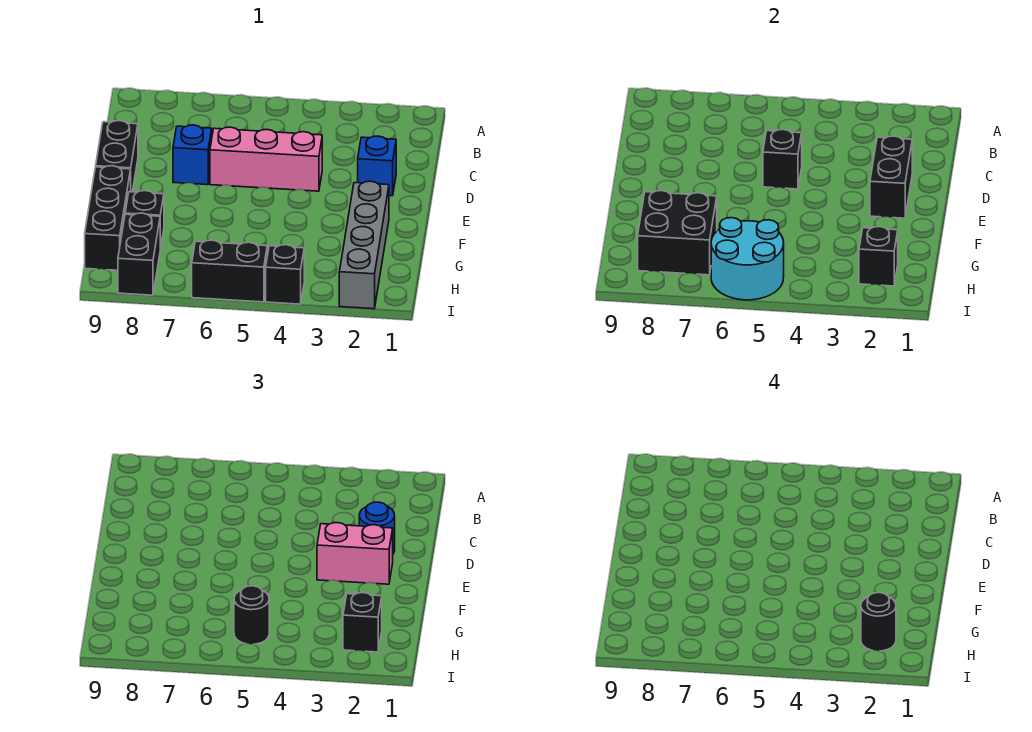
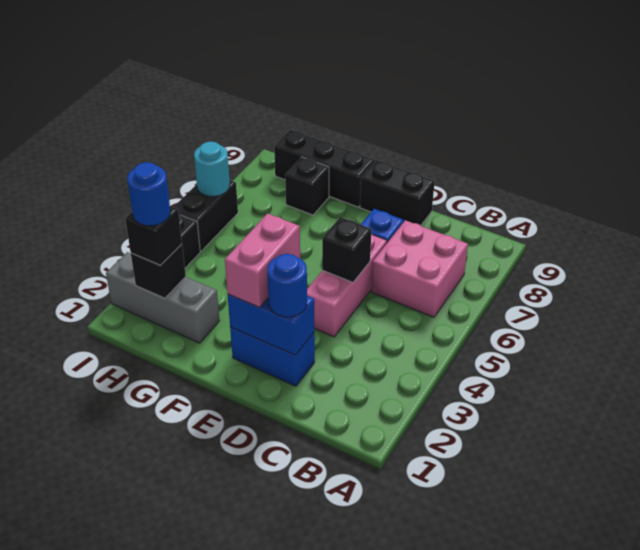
none -> pink 2x2 brick [371,220,468,317]
blue 1x1 brick [358,136,396,196] -> blue 1x2 brick [230,327,315,386]
black 1x2 brick [870,136,912,218] -> blue 1x2 brick [228,294,314,355]
grey 1x4 brick [339,181,389,309] -> grey 1x3 brick [106,252,220,343]
black 2x2 brick [638,191,717,275] -> none
black 1x1 round brick [861,593,896,651] -> blue 1x1 round brick [127,162,171,226]
cyan 2x2 round brick [711,218,784,300] -> cyan 1x1 round brick [194,142,230,197]
black 1x1 round brick [234,586,269,644] -> none
black 1x2 brick [118,213,160,295] -> none

